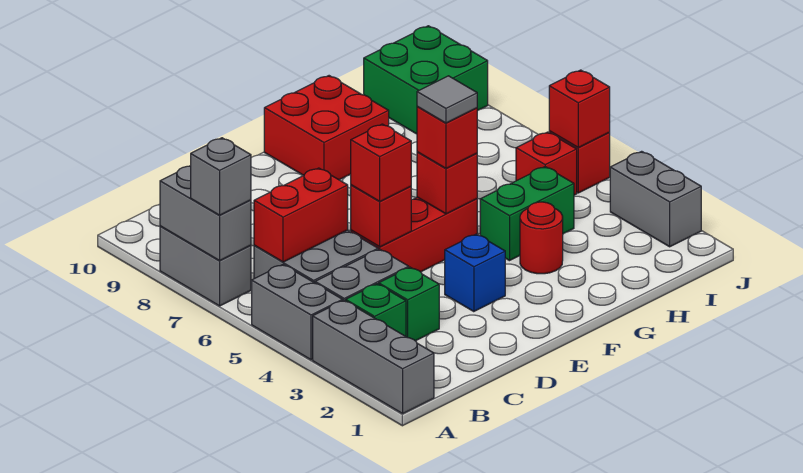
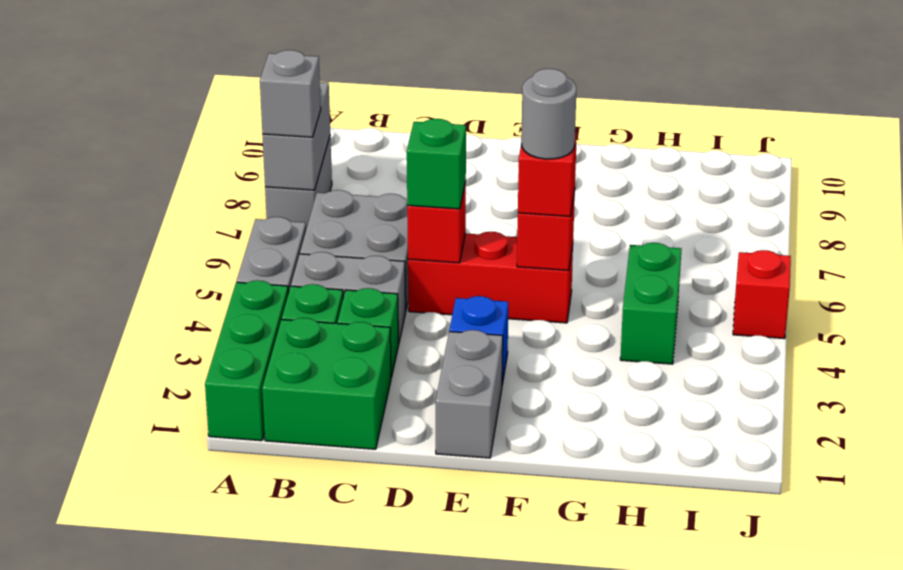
grey 1x3 brick [313,300,434,414] -> green 1x3 brick [205,280,288,441]
red 1x2 brick [254,168,348,262] -> none
red 1x1 brick [351,124,411,202] -> green 1x1 brick [407,119,466,209]
grey 1x1 tile [417,76,477,123] -> grey 1x1 round brick [521,69,576,159]
red 2x2 brick [264,76,389,180] -> none
red 1x1 round brick [520,202,563,274] -> none
green 1x2 brick [480,167,574,261] -> green 1x2 brick turned to [620,243,681,364]
red 1x1 brick [516,132,577,195] -> none
green 2x2 brick [364,26,488,134] -> green 2x2 brick moved to [262,318,391,449]
grey 1x2 brick [610,151,701,247] -> grey 1x2 brick moved to [436,330,503,458]
red 1x1 brick [549,70,610,147] -> none

